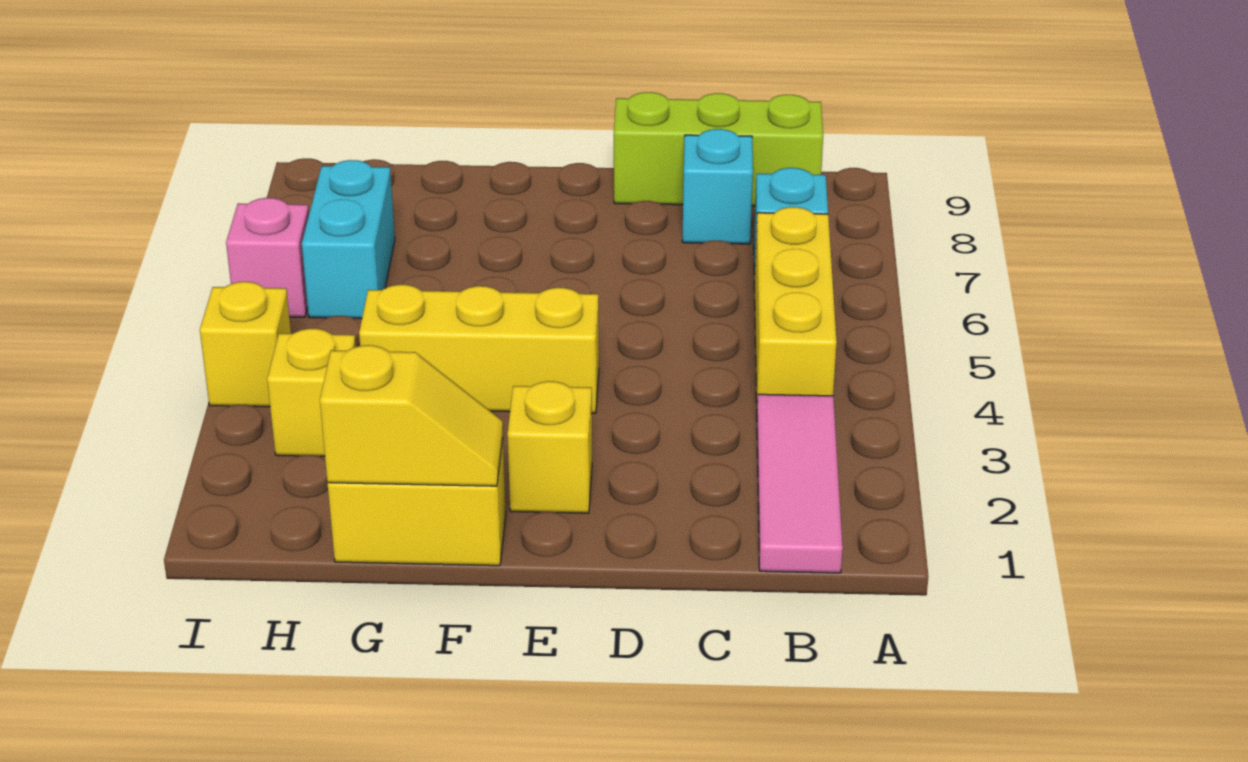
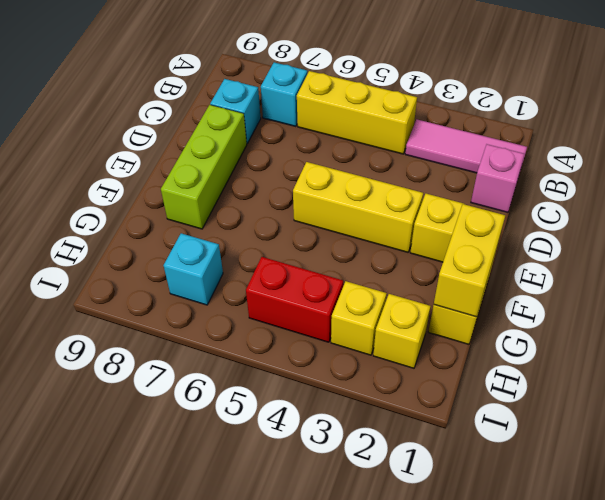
lime 1x3 brick [614,92,823,206] -> lime 1x3 brick moved to [161,105,247,229]
yellow 1x3 brick [359,285,599,413] -> yellow 1x3 brick turned to [293,162,423,252]
yellow 1x2 slope [320,345,503,486] -> yellow 1x2 brick [434,204,505,317]
none -> red 1x2 brick [246,257,343,342]
cyan 1x2 brick [302,160,395,319] -> cyan 1x1 brick [164,233,223,305]
yellow 1x1 brick [200,282,291,407] -> yellow 1x1 brick moved to [373,294,431,368]
pink 1x1 brick [226,198,309,317] -> pink 1x1 brick moved to [471,144,524,212]

